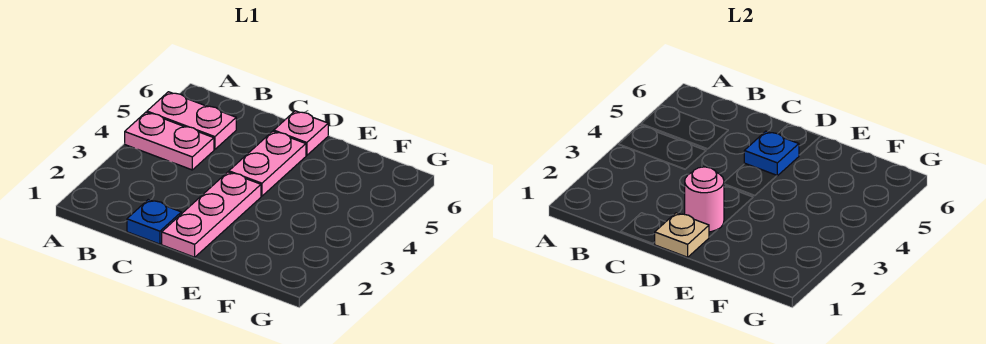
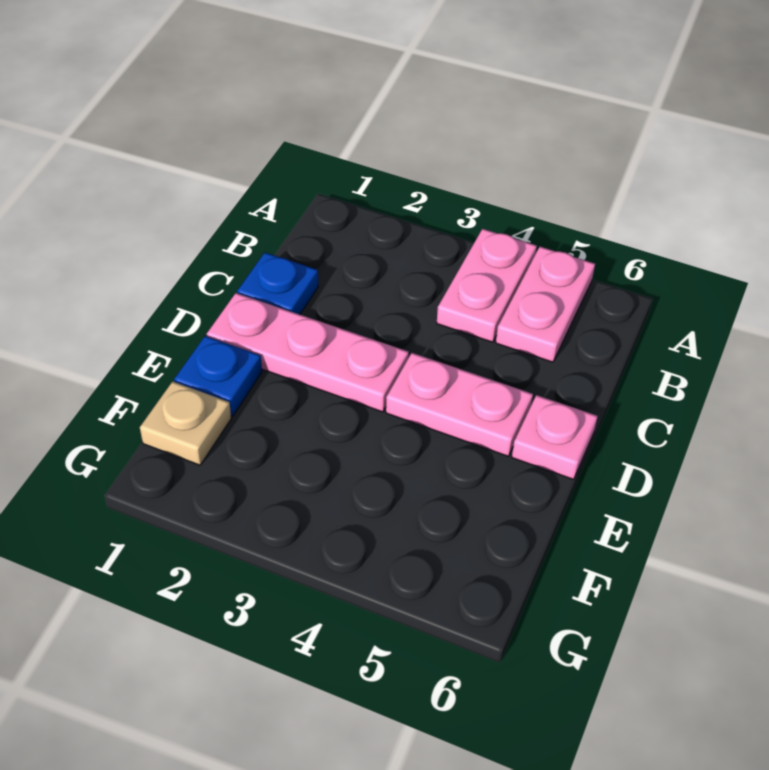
tan 1x1 plate [655,213,709,257] -> tan 1x1 plate moved to [140,381,231,465]
pink 1x1 round brick [685,167,724,232] -> none
blue 1x1 plate [744,131,799,176] -> blue 1x1 plate moved to [174,336,262,416]

